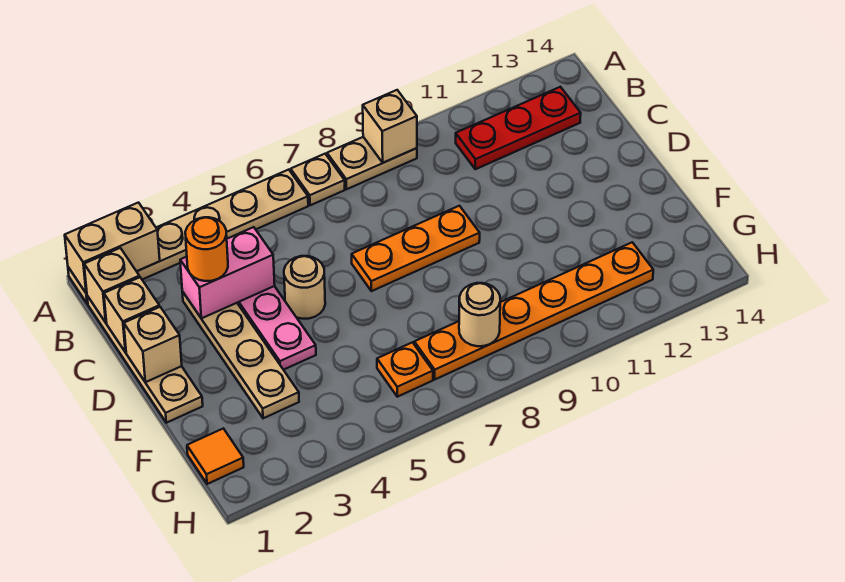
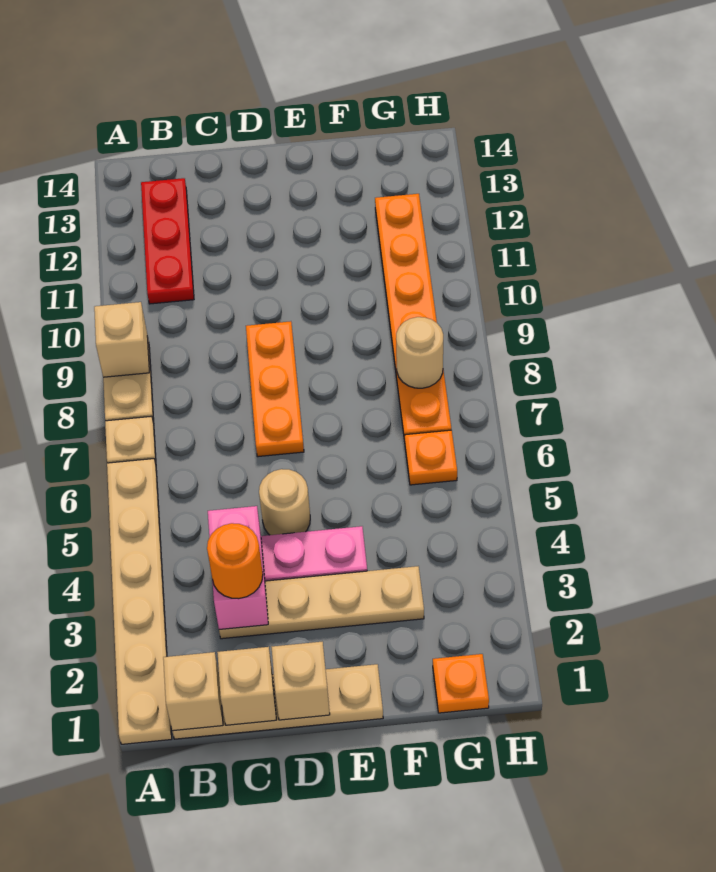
tan 1x2 brick [65,203,160,294] -> none
orange 1x1 tile [187,428,244,484] -> orange 1x1 plate [433,654,489,713]

